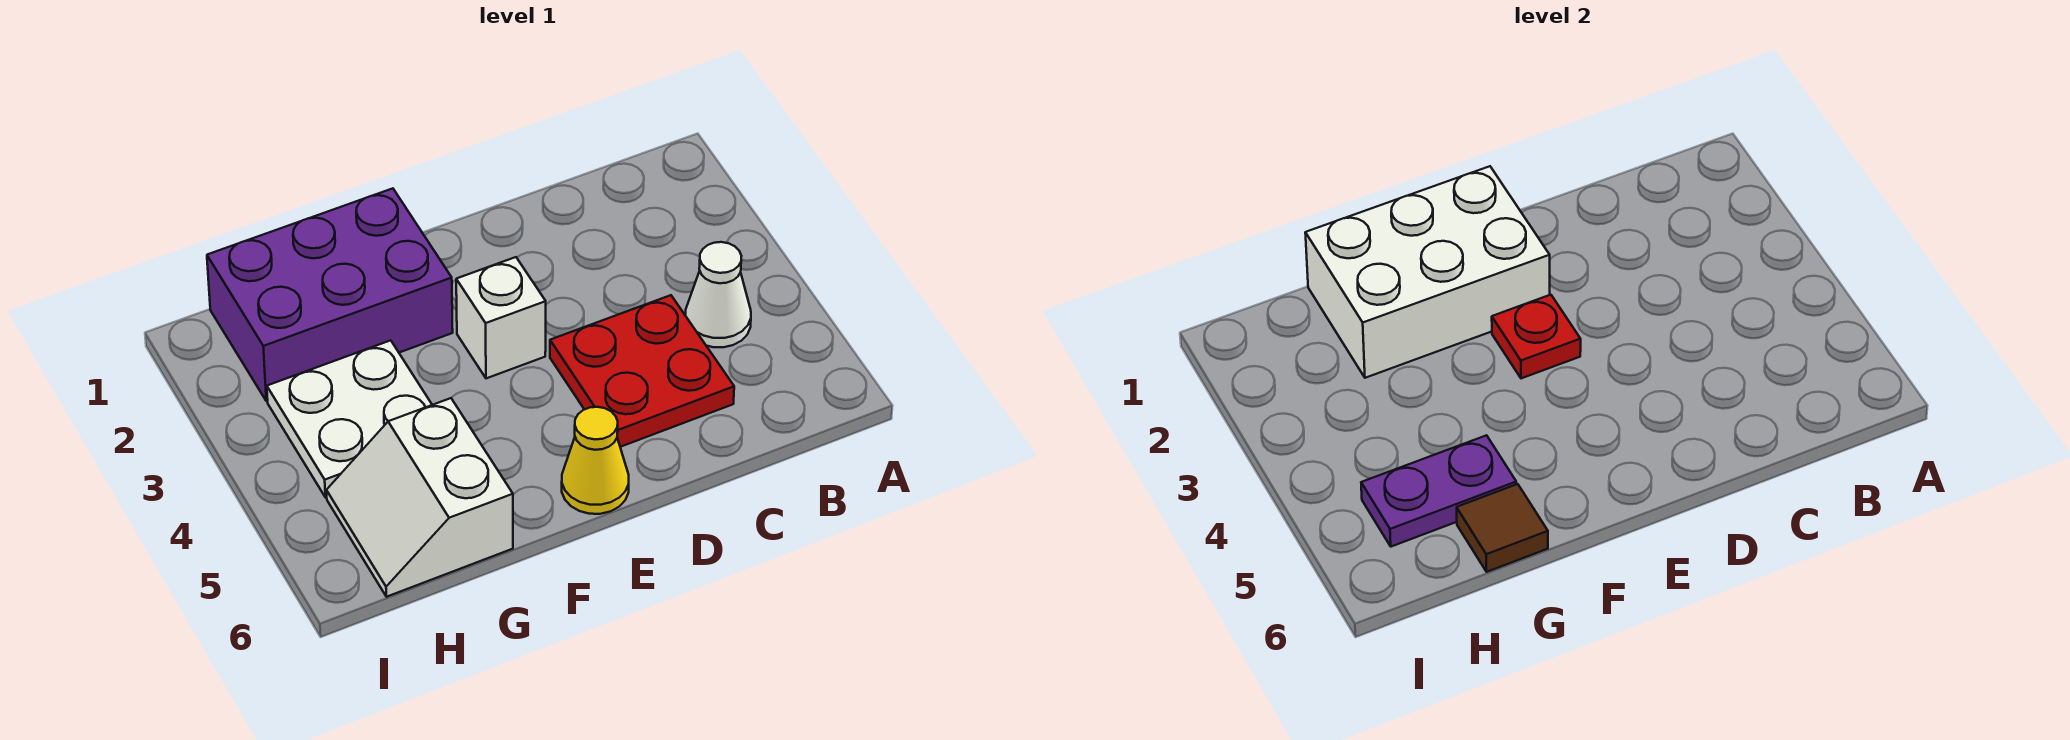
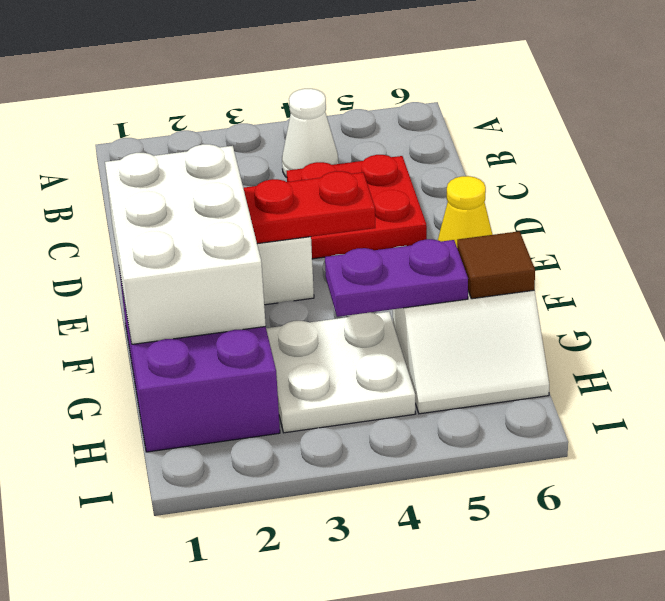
red 1x1 plate [1492,295,1581,378] -> red 1x2 plate [243,171,375,244]
purple 1x2 plate [1361,435,1516,547] -> purple 1x2 plate turned to [325,239,468,317]

